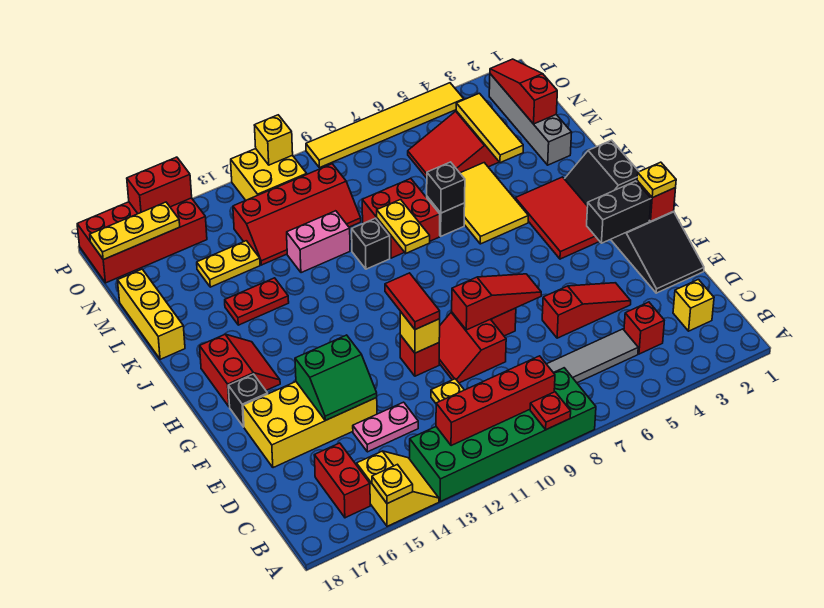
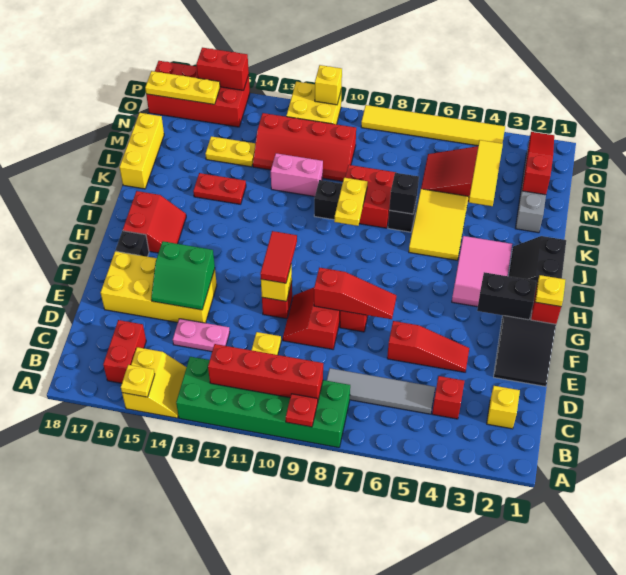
red 2x3 tile [515,177,600,259] -> pink 2x3 tile [452,236,512,307]

